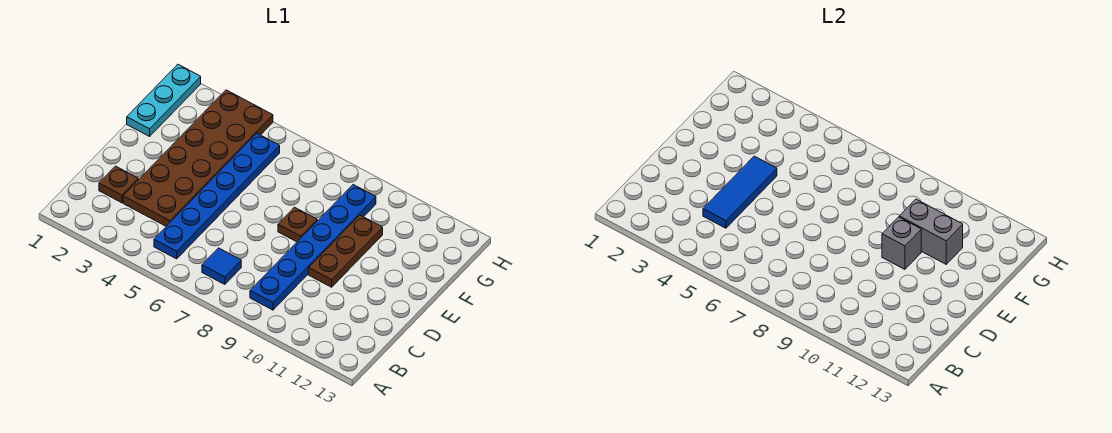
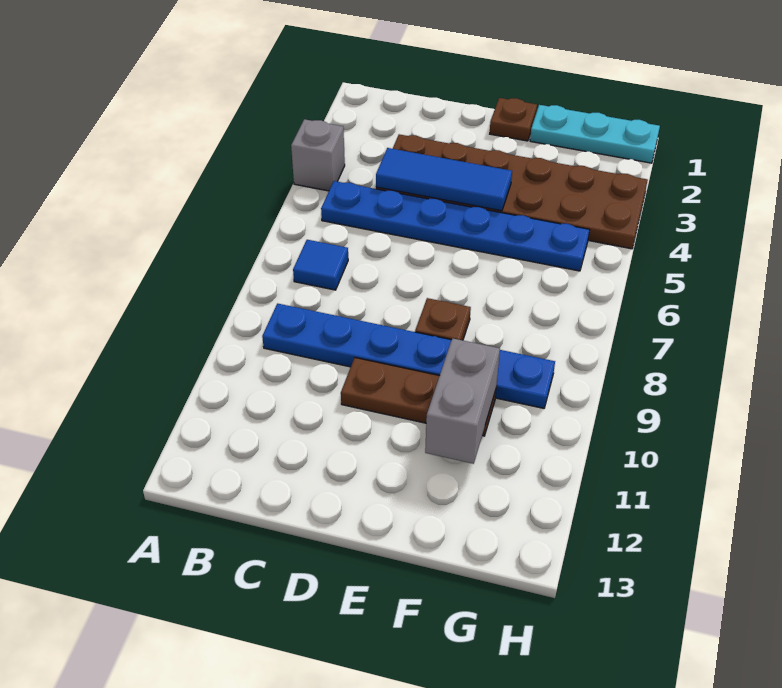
brown 1x1 plate [99,166,138,203] -> brown 1x1 plate moved to [490,98,537,141]
grey 1x1 brick [882,217,921,269] -> grey 1x1 brick moved to [291,119,345,191]

